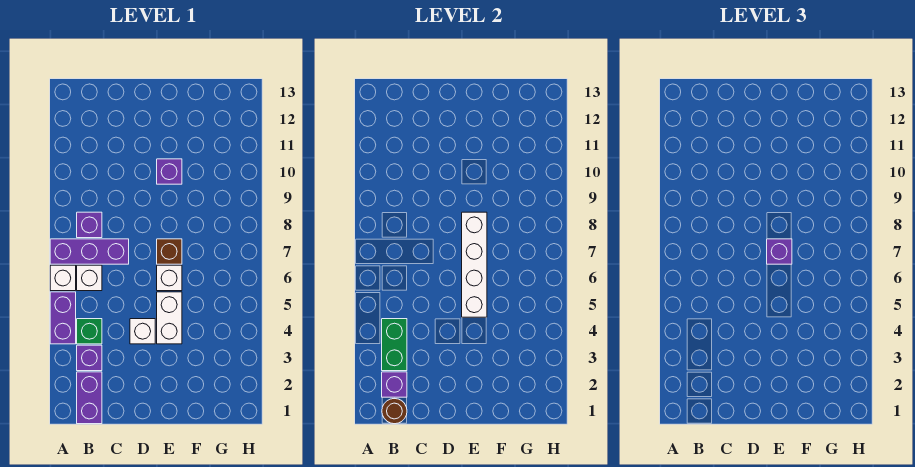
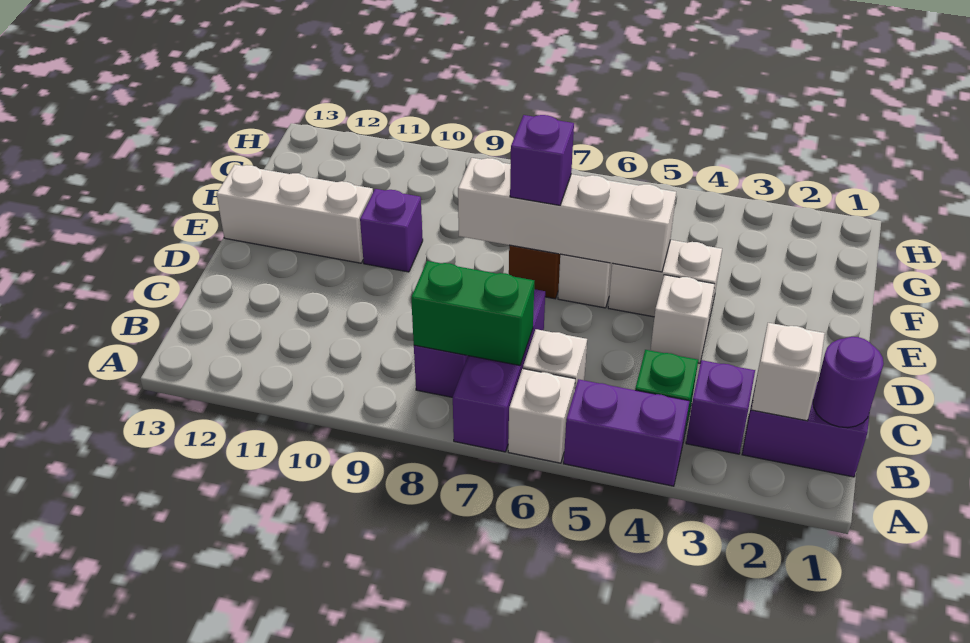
brown 1x1 round brick [382,399,407,424] -> purple 1x1 round brick [813,337,884,428]
purple 1x1 brick [382,372,407,397] -> white 1x1 brick [751,323,825,421]
green 1x2 brick [382,319,407,371] -> green 1x2 brick moved to [411,261,534,365]
none -> white 1x3 brick [217,165,373,263]

